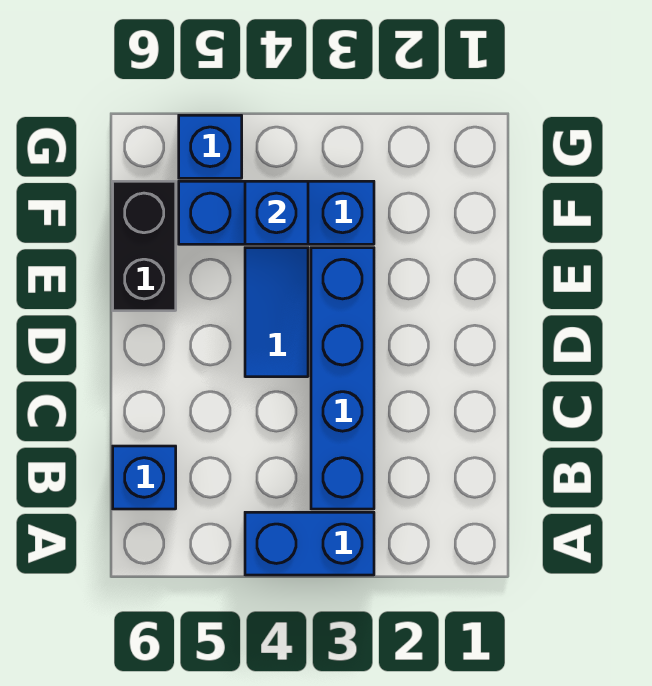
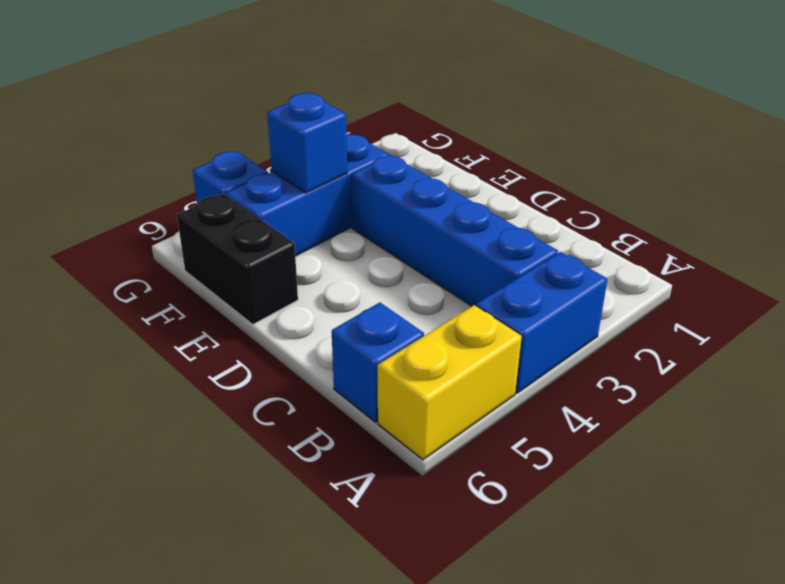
none -> yellow 1x2 brick [378,305,522,460]
blue 1x2 tile [245,248,308,377] -> none

